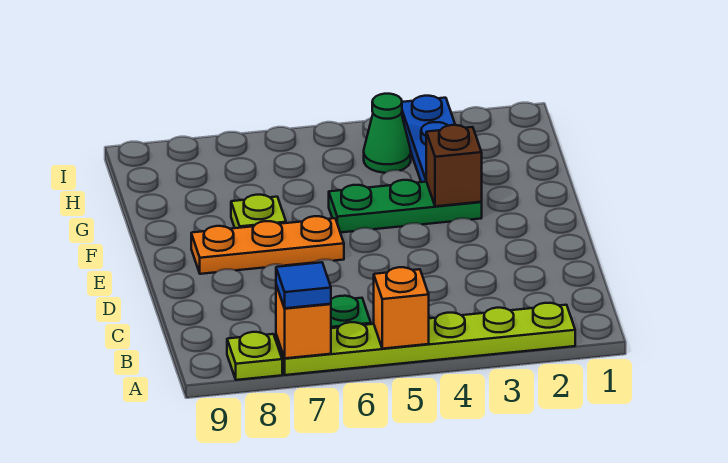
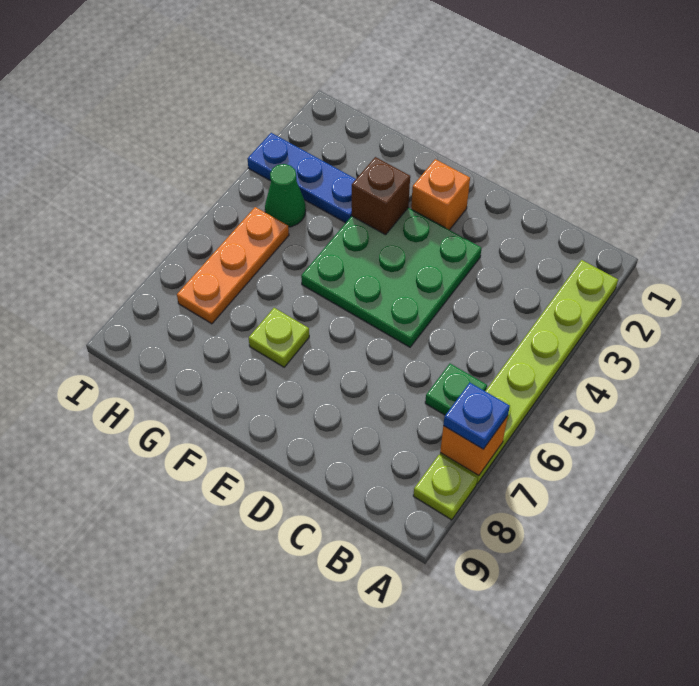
orange 1x1 brick [374,267,429,349] -> orange 1x1 brick moved to [411,159,470,230]
blue 1x1 tile [276,262,331,308] -> blue 1x1 plate [443,383,510,449]
orange 1x3 plate [191,216,344,274] -> orange 1x3 plate moved to [177,207,289,324]
green 1x3 plate [329,180,482,233] -> green 3x3 plate [301,208,482,347]

